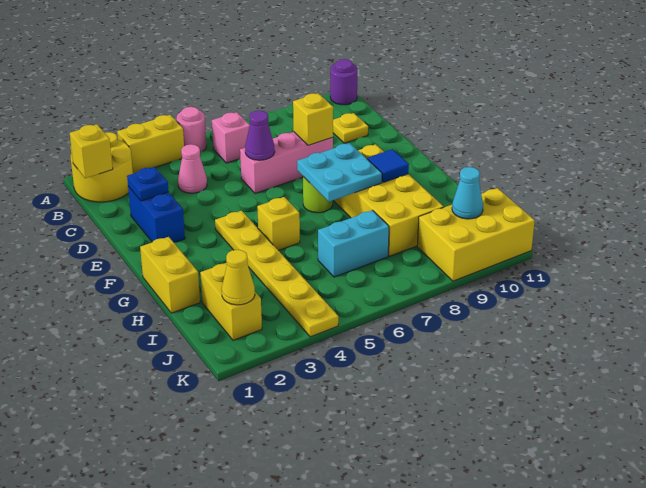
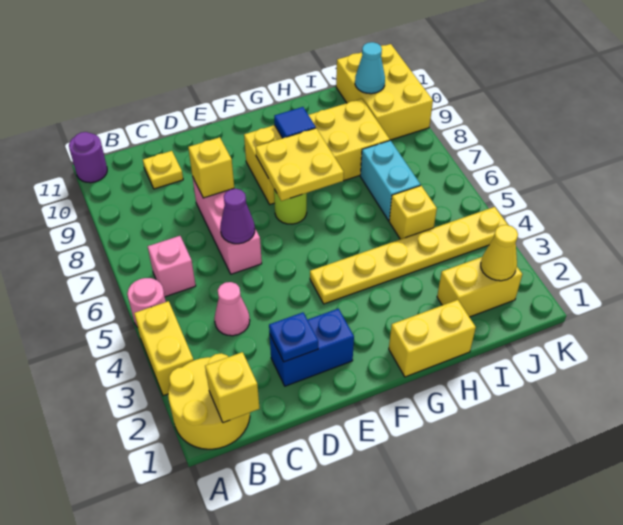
cyan 2x2 plate [297,143,382,202] -> yellow 2x2 plate [256,128,344,201]
yellow 1x1 brick [257,197,300,251] -> yellow 1x1 brick moved to [389,186,437,239]

